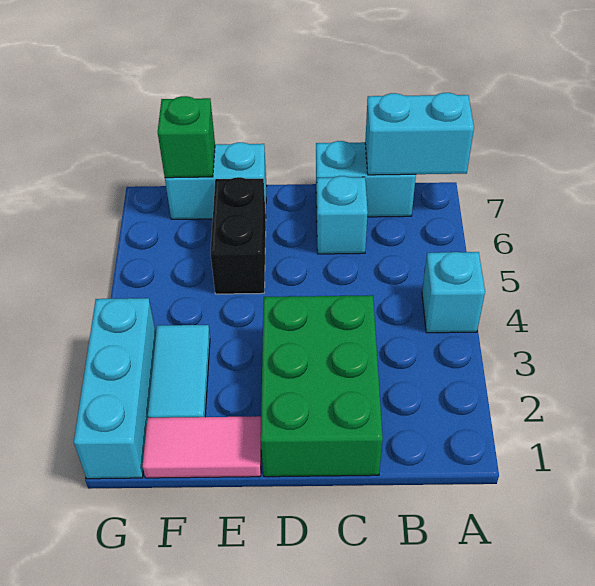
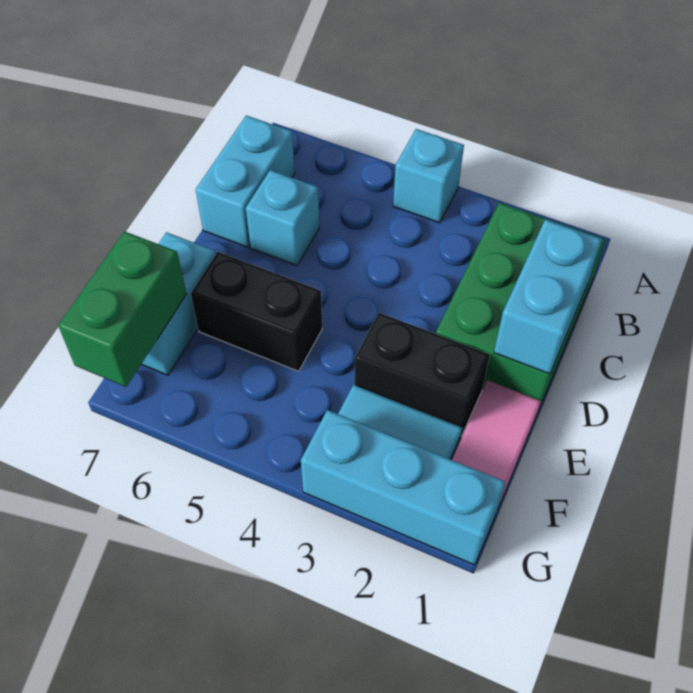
cyan 1x2 brick [365,93,474,175] -> cyan 1x2 brick moved to [494,220,602,374]
green 2x3 brick [261,295,383,477] -> green 2x3 brick turned to [436,203,606,405]
none -> black 1x2 brick [354,313,490,436]
green 1x1 brick [158,96,215,178] -> green 1x2 brick [58,232,186,387]

